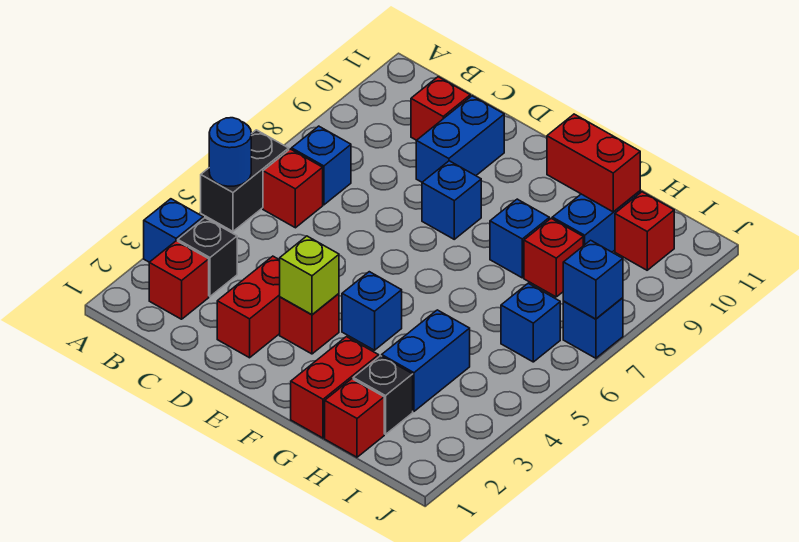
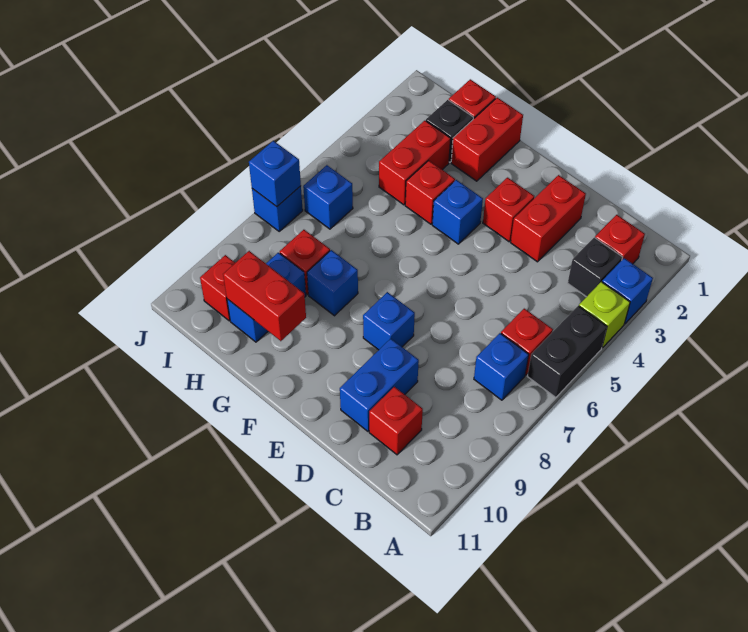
blue 1x1 round brick [209,118,251,186] -> none
lime 1x1 brick [280,236,339,315] -> lime 1x1 brick moved to [579,282,630,348]
none -> red 1x1 brick [405,160,455,224]
blue 1x2 brick [382,310,470,411] -> red 1x2 brick [379,121,451,205]

